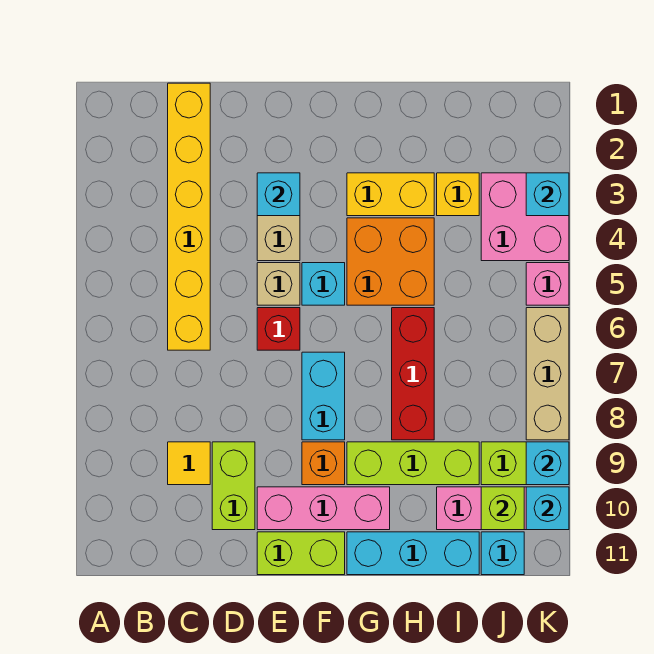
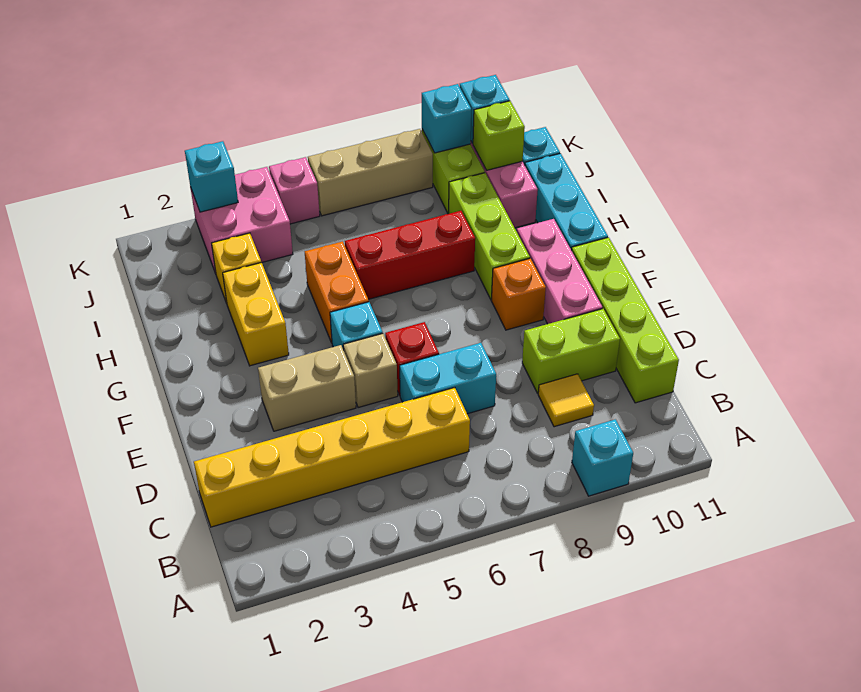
cyan 1x1 brick [257,173,300,216] -> cyan 1x1 brick moved to [572,419,633,496]
lime 1x2 brick [257,532,345,575] -> lime 1x4 brick [571,237,679,403]
cyan 1x2 brick [302,352,345,440] -> cyan 1x2 brick moved to [400,343,496,414]
orange 2x2 brick [347,218,434,305] -> orange 1x2 brick [305,241,369,343]

